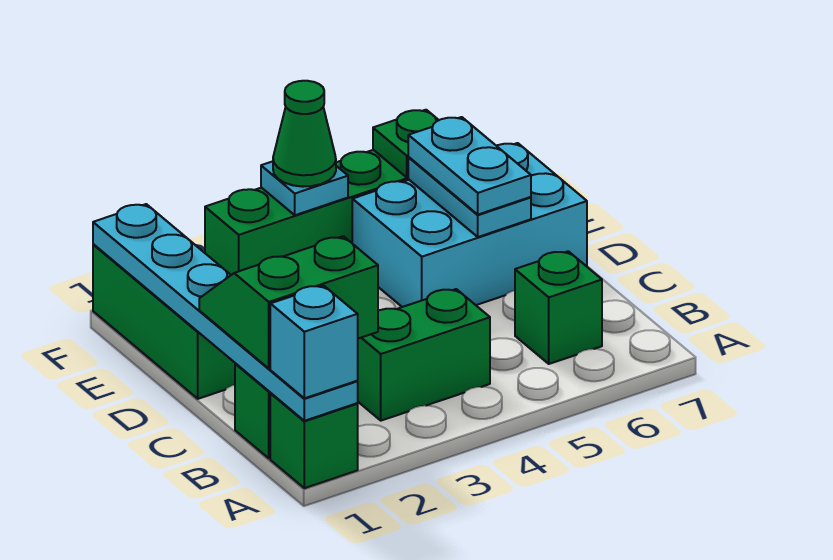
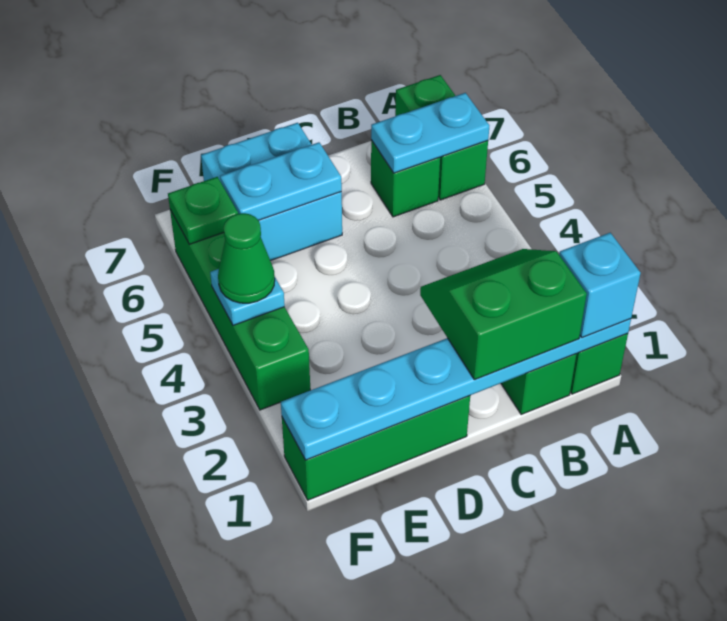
green 2x2 slope [199,236,378,369] -> green 2x2 slope turned to [420,249,587,380]
green 1x2 brick [357,289,490,421] -> green 1x2 brick moved to [395,75,488,200]
cyan 2x3 brick [352,143,587,307] -> cyan 2x2 brick [201,123,342,261]
cyan 1x2 plate [408,117,531,215] -> cyan 1x2 plate moved to [371,93,489,173]

